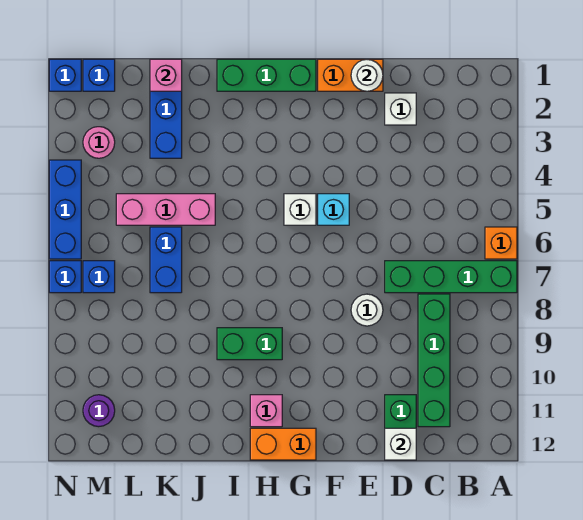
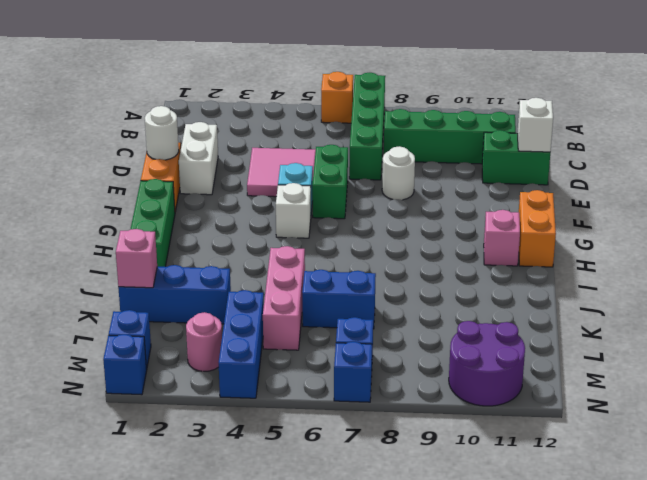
white 1x1 brick [385,93,416,125] -> white 1x2 brick [179,122,218,195]
none -> pink 2x2 tile [247,148,316,197]
green 1x2 brick [217,328,282,360] -> green 1x2 brick moved to [312,145,348,219]
purple 1x1 round brick [83,395,115,427] -> purple 2x2 round brick [449,321,525,406]
blue 1x3 brick [49,160,81,259] -> blue 1x3 brick turned to [219,290,264,398]

